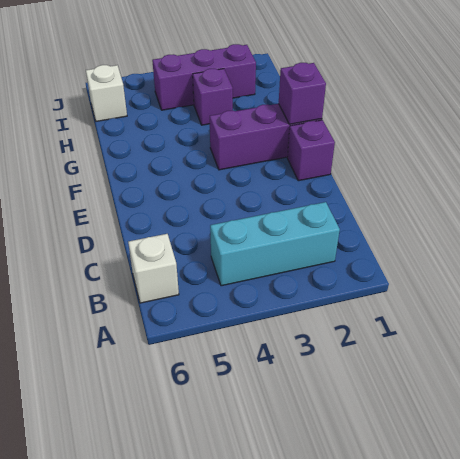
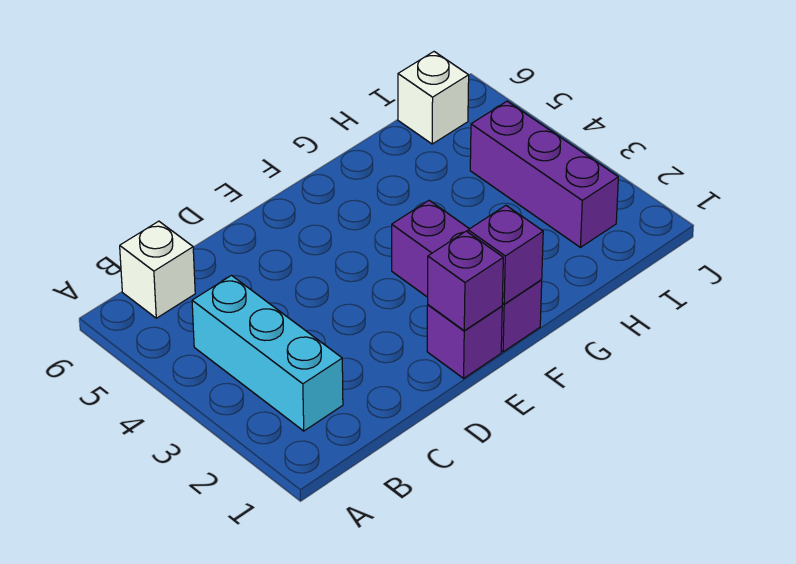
purple 1x1 brick [193,69,233,125] -> purple 1x1 brick moved to [428,231,503,331]

